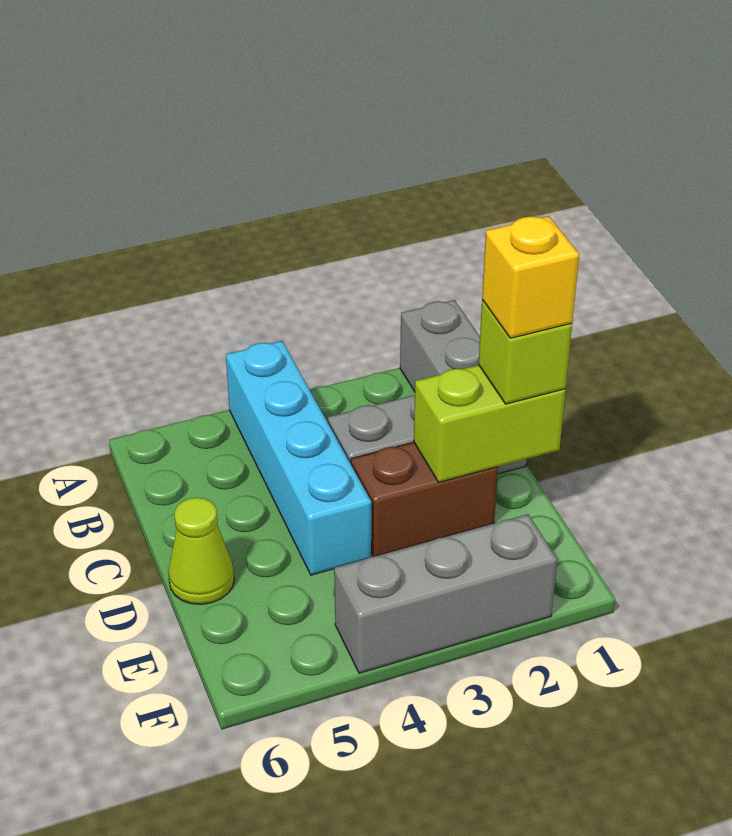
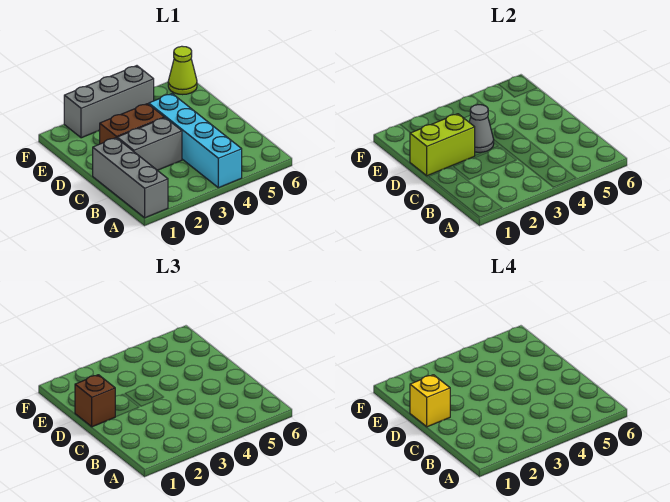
lime 1x1 brick [478,300,572,404] -> brown 1x1 brick [75,375,115,427]
none -> grey 1x1 cone [469,105,494,152]
lime 1x1 cone [168,498,234,604] -> lime 1x1 cone moved to [168,46,197,95]

